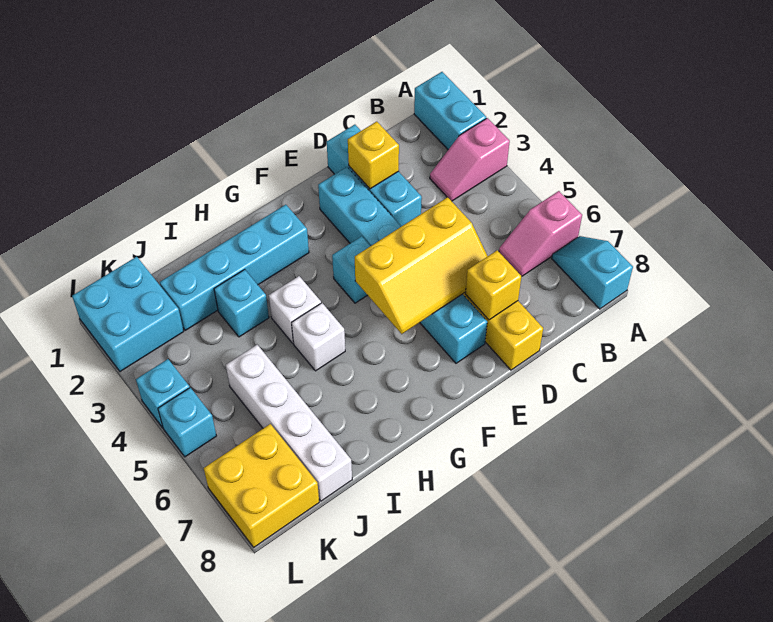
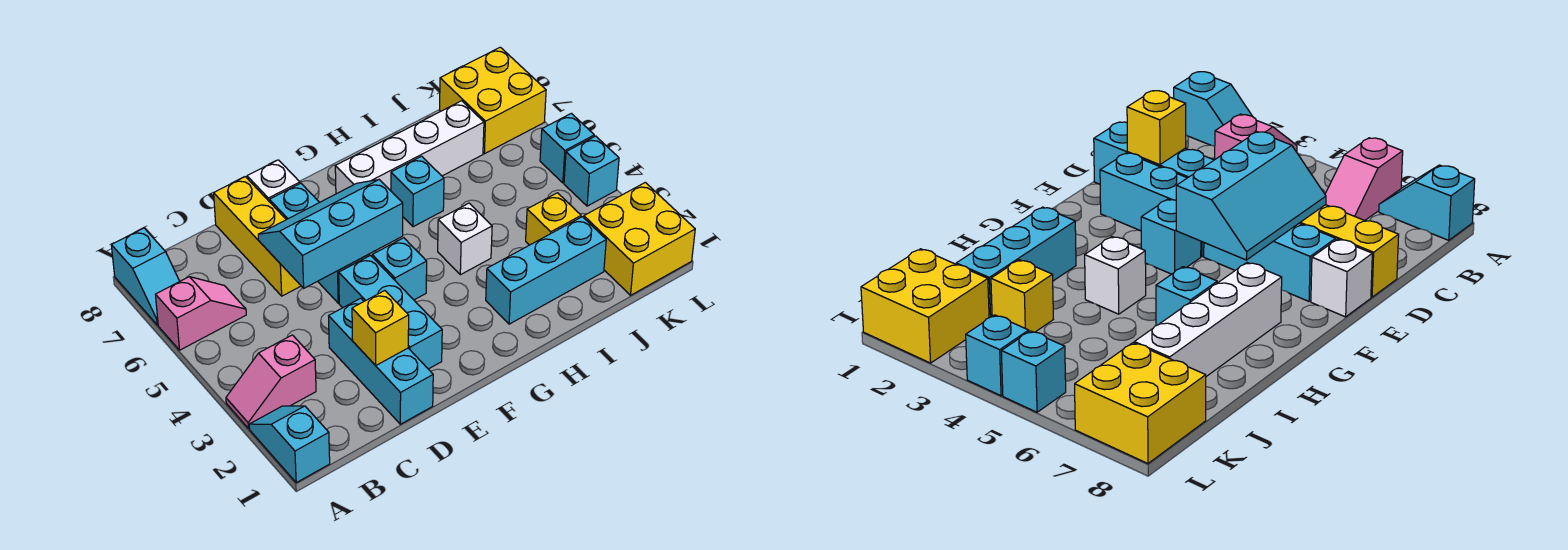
cyan 1x2 brick [414,72,486,150] -> cyan 1x2 slope [249,406,330,483]
pink 1x2 slope [430,118,510,201] -> pink 1x2 slope turned to [226,335,316,428]
yellow 2x3 slope [355,197,488,334] -> cyan 2x3 slope [258,180,403,288]
yellow 1x1 brick [465,250,522,320] -> yellow 1x1 brick moved to [526,193,581,245]
cyan 1x4 brick [160,205,309,331] -> cyan 1x3 brick [486,217,606,324]
white 1x1 brick [292,303,345,371] -> white 1x1 brick moved to [247,160,300,201]
cyan 1x1 brick [214,270,269,337] -> cyan 1x1 brick moved to [391,156,444,227]
white 1x4 brick [226,345,352,501] -> white 1x4 brick turned to [335,101,484,194]
cyan 2x2 brick [72,257,184,371] -> yellow 2x2 brick [584,182,695,295]

